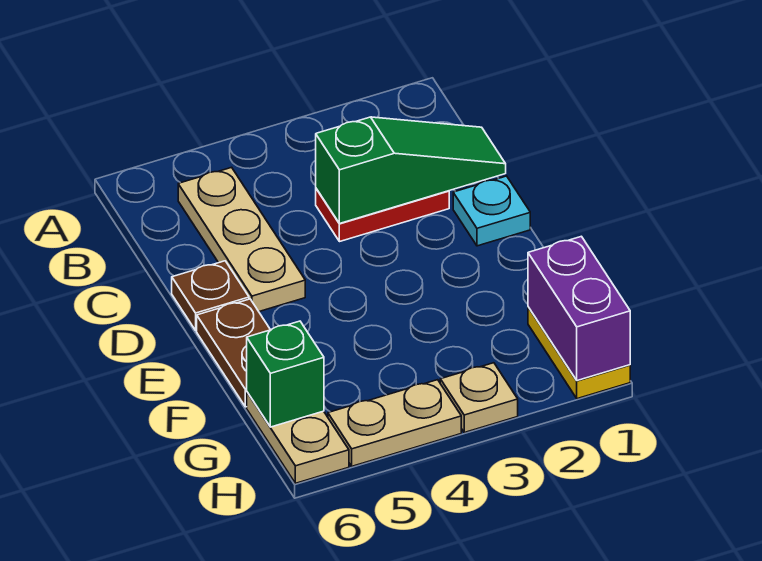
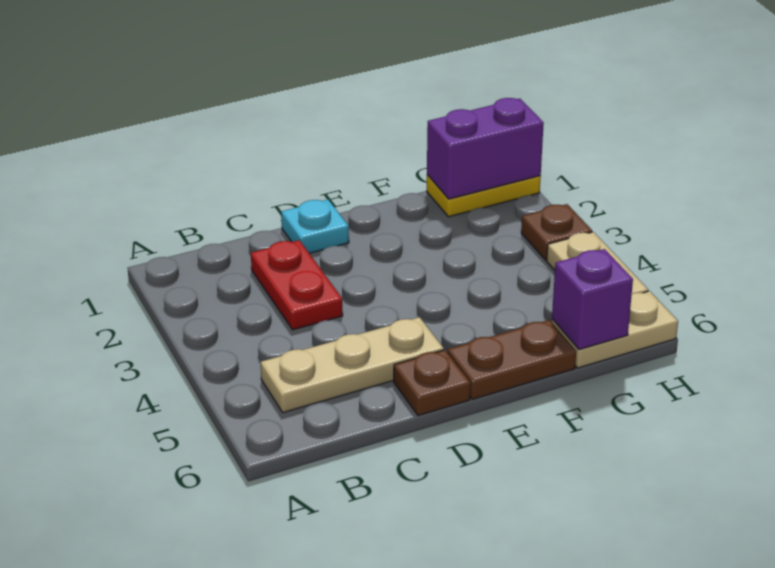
green 1x3 slope [316,117,506,224] -> none
green 1x1 brick [247,321,324,427] -> purple 1x1 brick [552,249,633,350]
tan 1x1 plate [440,363,518,432] -> brown 1x1 plate [521,204,592,260]

